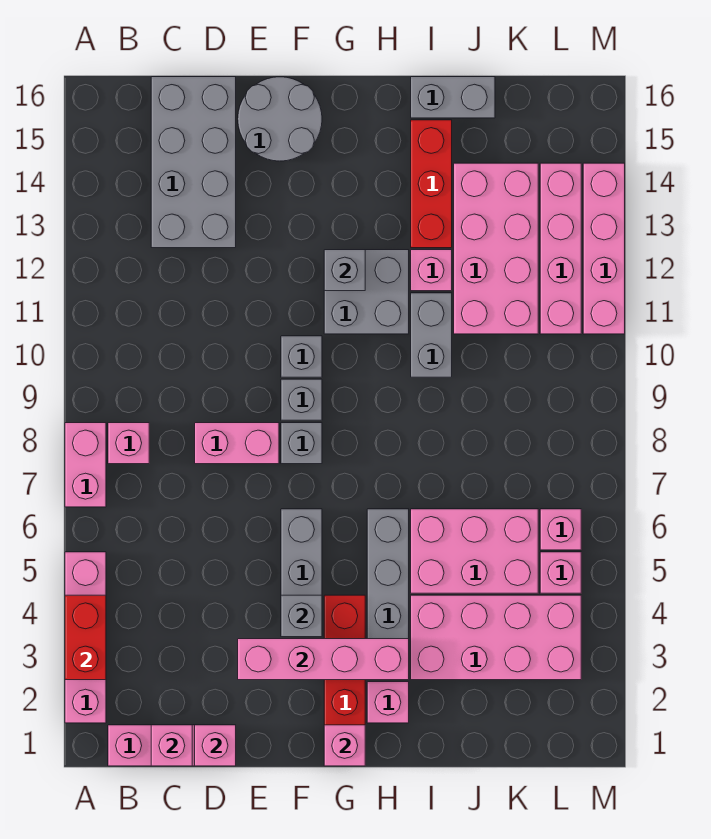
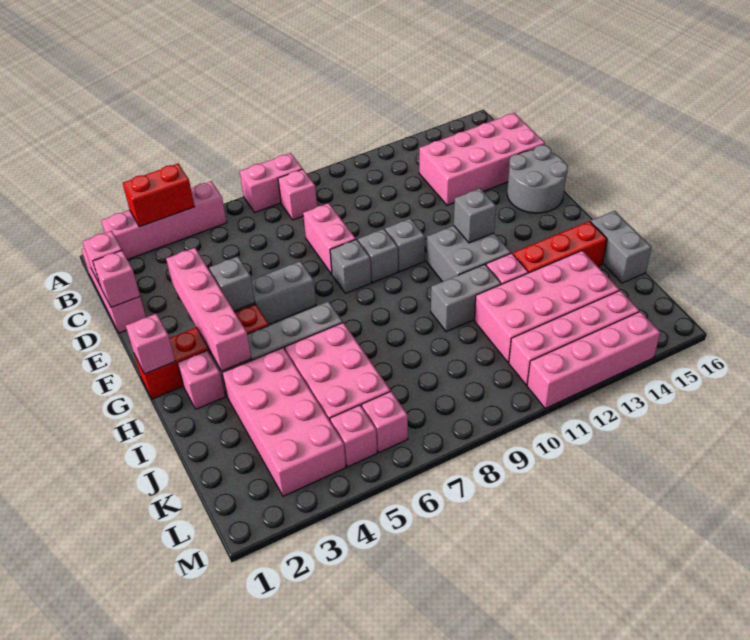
grey 2x4 brick [151,77,236,248] -> pink 2x4 brick [419,113,545,205]

